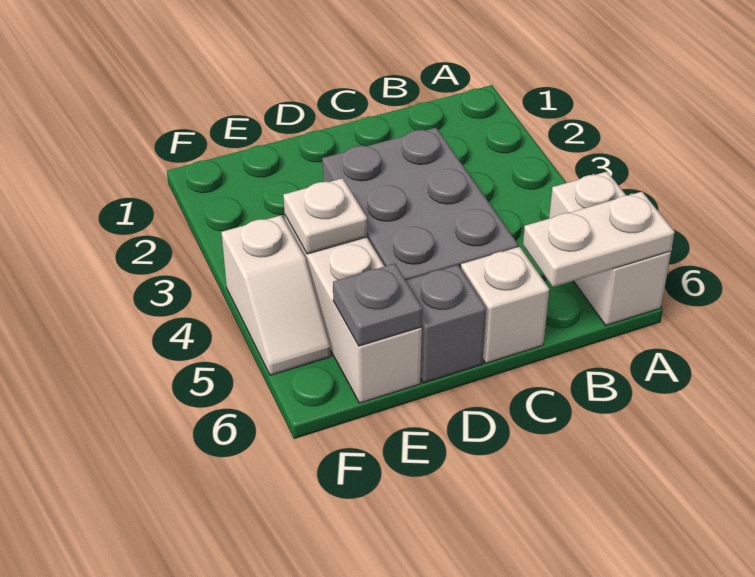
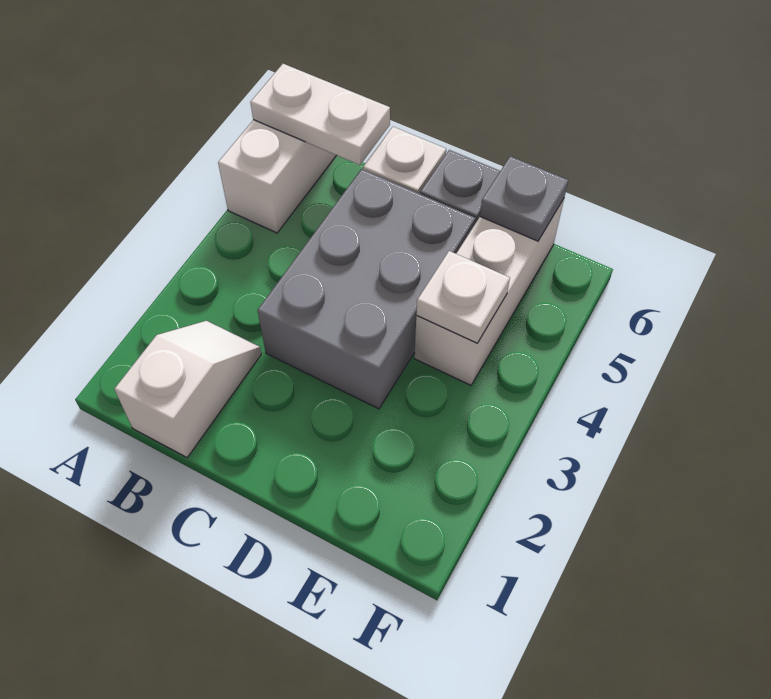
white 1x2 slope [221,215,331,375] -> white 1x2 slope moved to [115,321,261,457]

